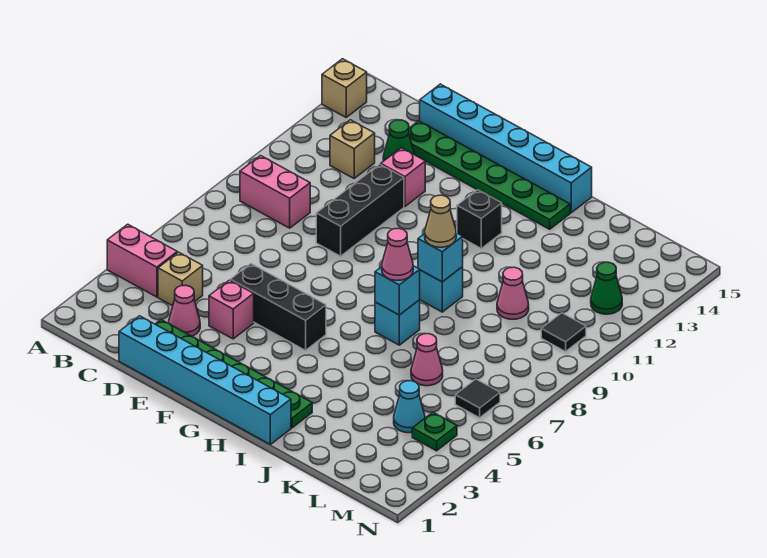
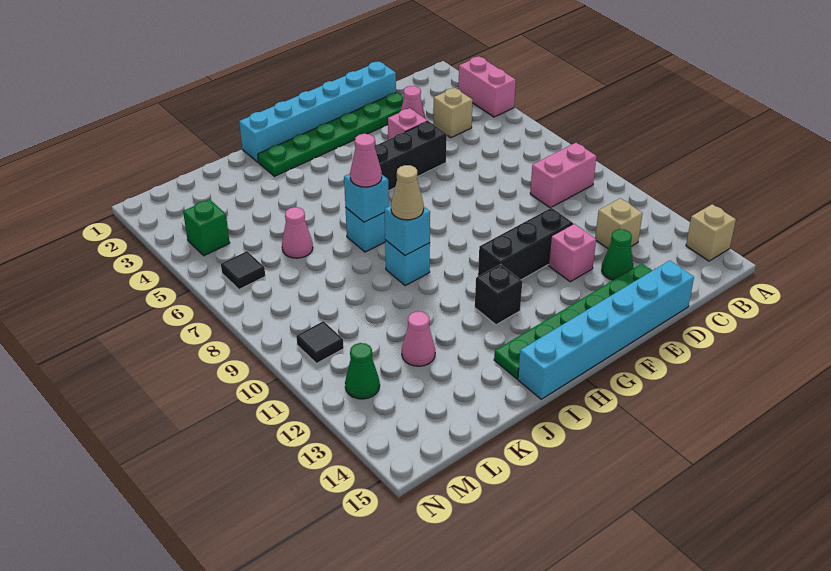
pink 1x2 brick [107,224,177,297] -> pink 1x2 brick turned to [458,56,516,117]
black 1x3 brick [316,164,404,256] -> black 1x3 brick turned to [478,208,573,280]
pink 1x1 cone [497,267,529,319] -> pink 1x1 cone moved to [402,311,435,366]
cyan 1x1 cone [394,381,425,433] -> none
green 1x1 plate [412,412,457,451] -> green 1x1 brick [183,199,230,256]

